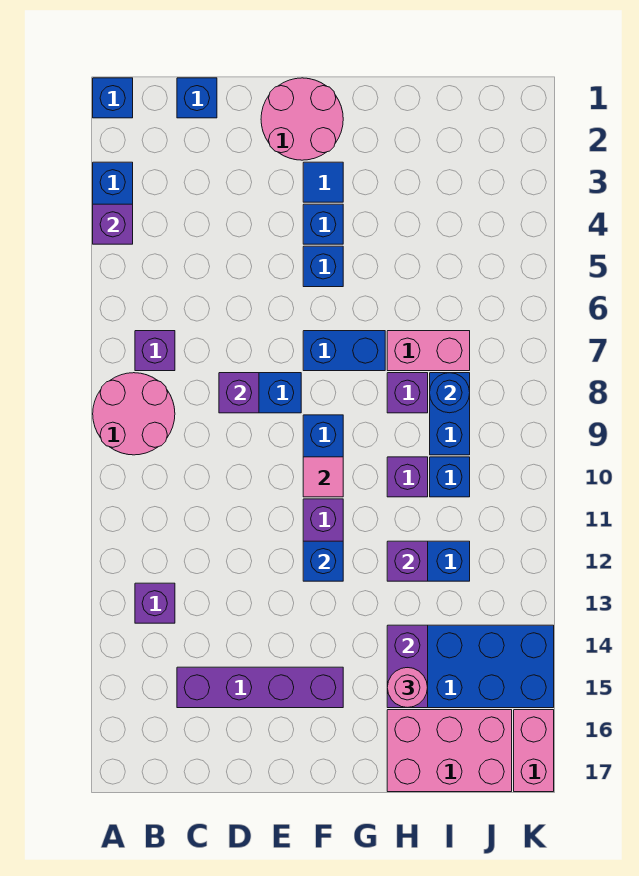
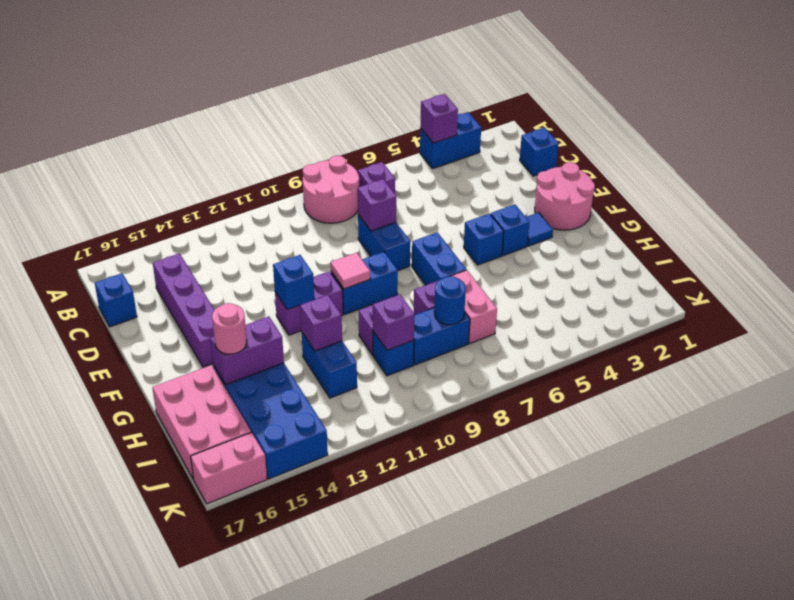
blue 1x1 brick [93,78,133,118] -> blue 1x1 brick moved to [95,273,137,327]
purple 1x1 brick [135,583,175,623] -> purple 1x1 brick moved to [373,294,415,350]

